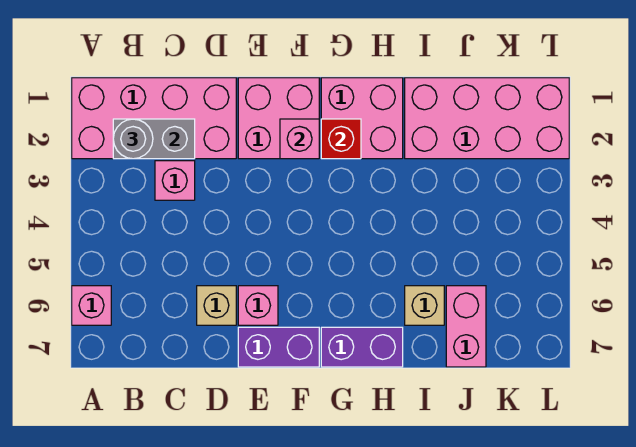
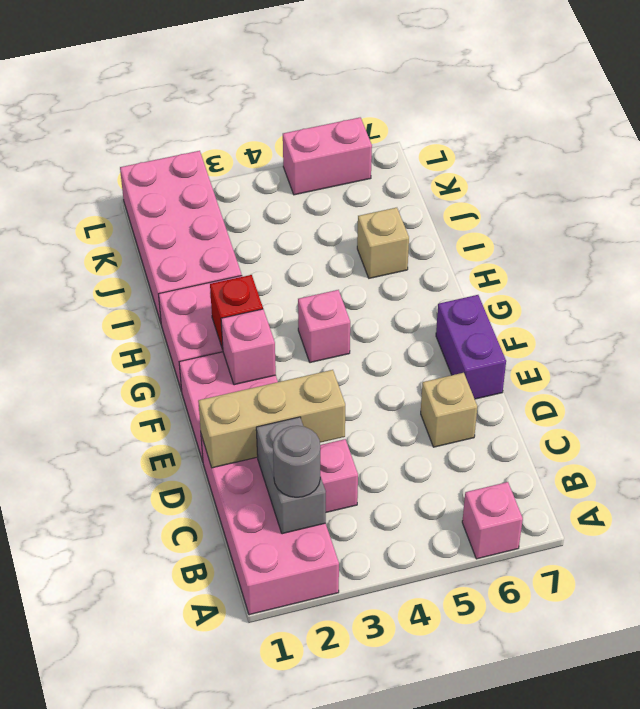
none -> tan 1x3 brick [198,370,345,468]
pink 1x1 brick [238,286,278,325] -> pink 1x1 brick moved to [298,290,350,363]
purple 1x2 brick [321,327,403,367] -> none
pink 1x2 brick [446,286,486,367] -> pink 1x2 brick moved to [283,118,372,195]

